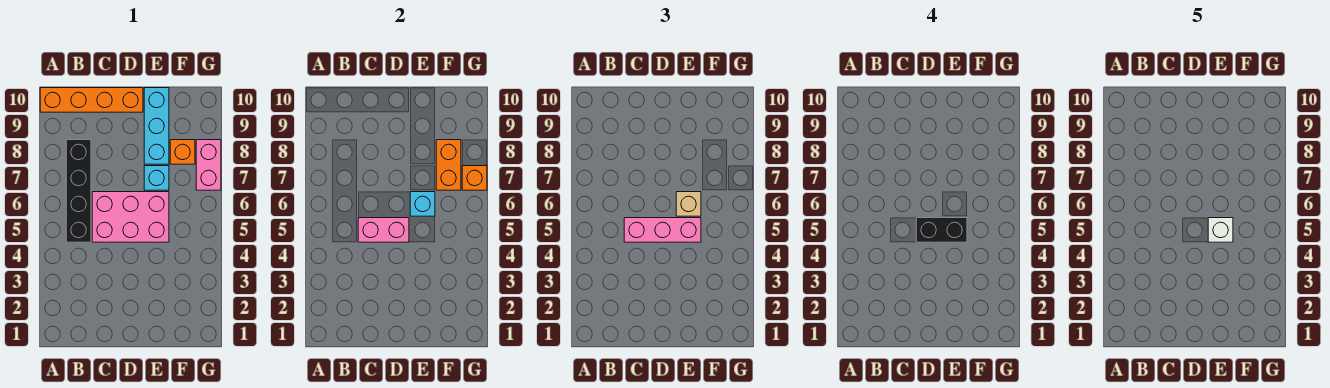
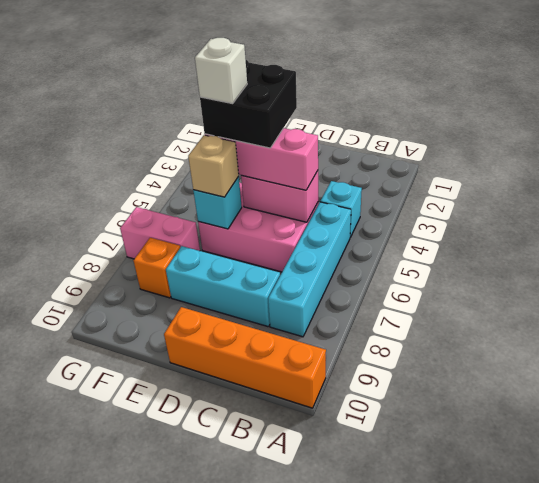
black 1x4 brick [66,140,91,242] -> cyan 1x4 brick [268,202,351,337]
black 1x2 brick [916,218,967,242] -> black 2x2 brick [200,60,297,148]
cyan 1x1 brick [144,166,169,190] -> cyan 1x1 brick moved to [320,181,362,237]
cyan 1x3 brick [144,88,169,164] -> cyan 1x3 brick turned to [166,246,280,327]
orange 1x2 brick [436,140,461,190] -> none
pink 1x2 brick [196,140,221,190] -> pink 1x2 brick turned to [120,207,200,259]
orange 1x1 brick [462,166,487,190] -> none

